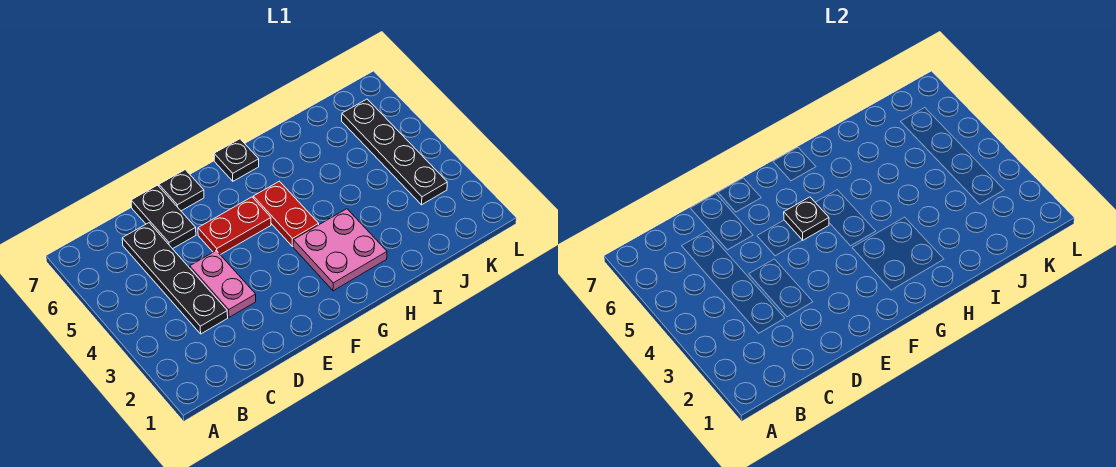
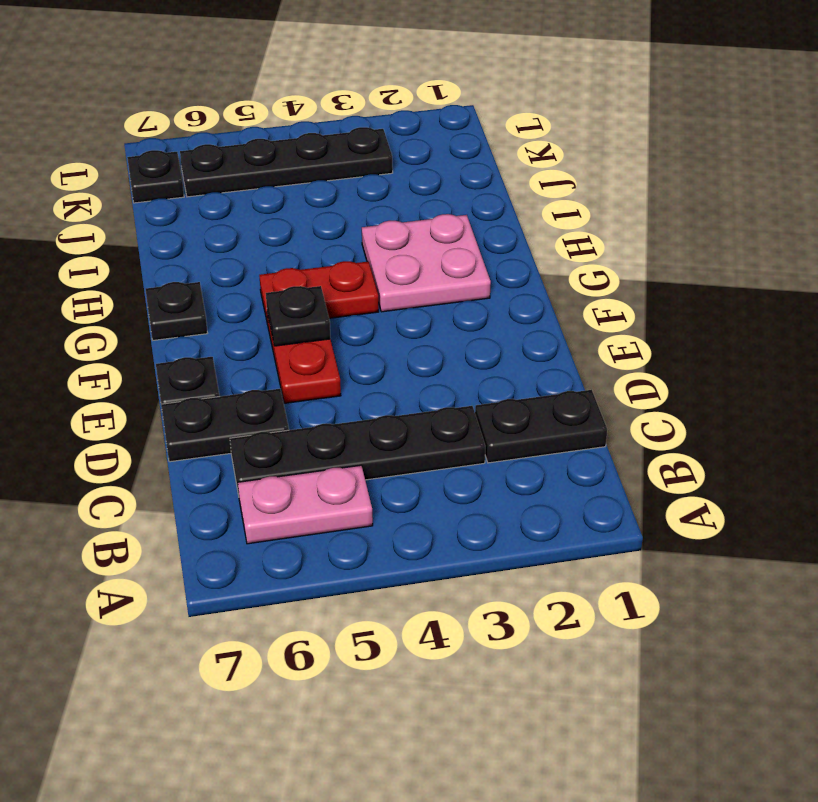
none -> black 1x2 plate [475,390,607,463]
pink 1x2 plate [190,251,256,317] -> pink 1x2 plate moved to [238,465,373,544]
none -> black 1x1 plate [127,150,184,203]

